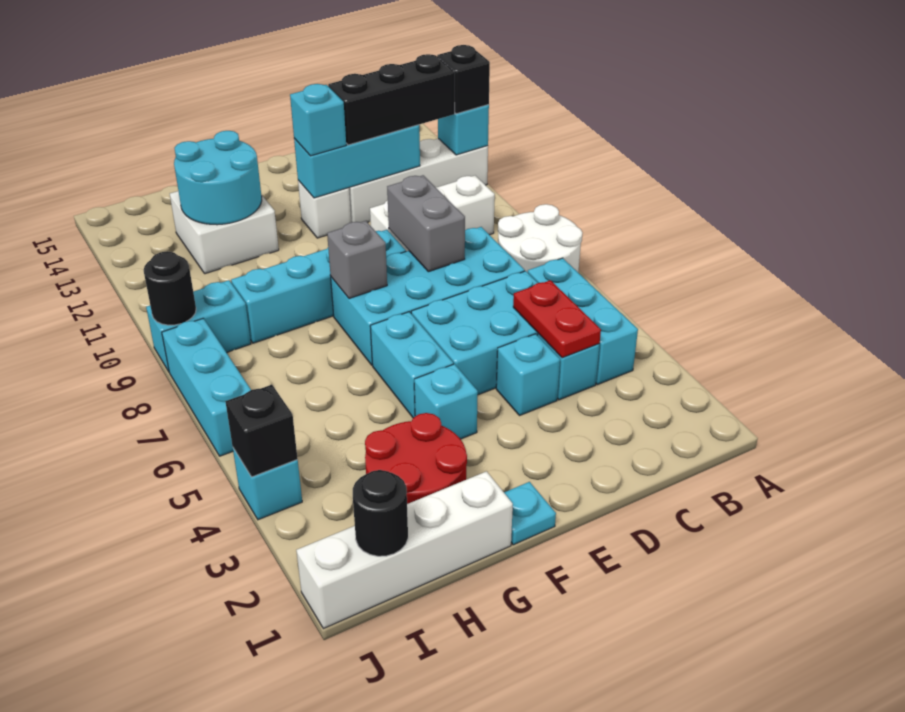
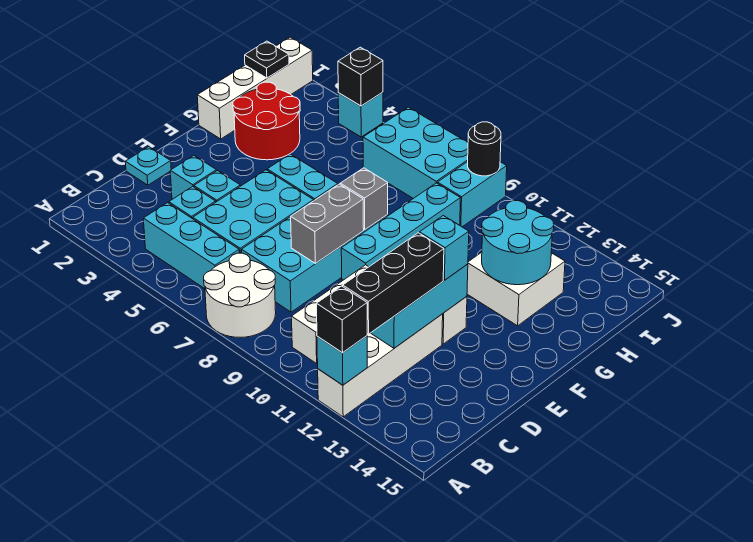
red 1x2 plate [513,280,601,358] -> none
grey 1x2 brick [387,175,465,272] -> grey 1x2 brick turned to [291,184,364,263]
cyan 1x1 plate [504,482,556,545] -> cyan 1x1 plate moved to [125,147,171,185]
cyan 1x1 brick [414,364,478,439] -> cyan 1x1 brick moved to [170,156,216,199]
black 1x1 round brick [353,470,408,556] -> black 1x1 plate [245,41,289,78]
cyan 1x3 brick [162,318,251,456] -> cyan 2x3 brick [363,107,468,199]

